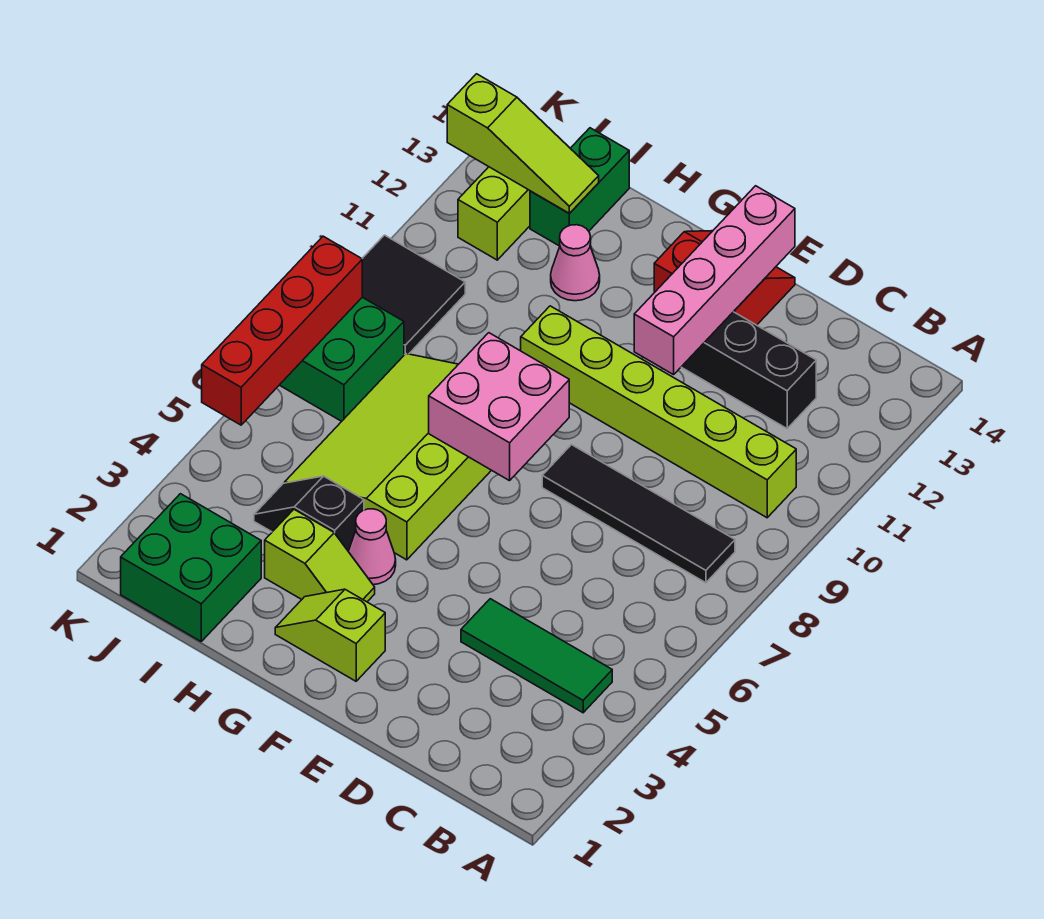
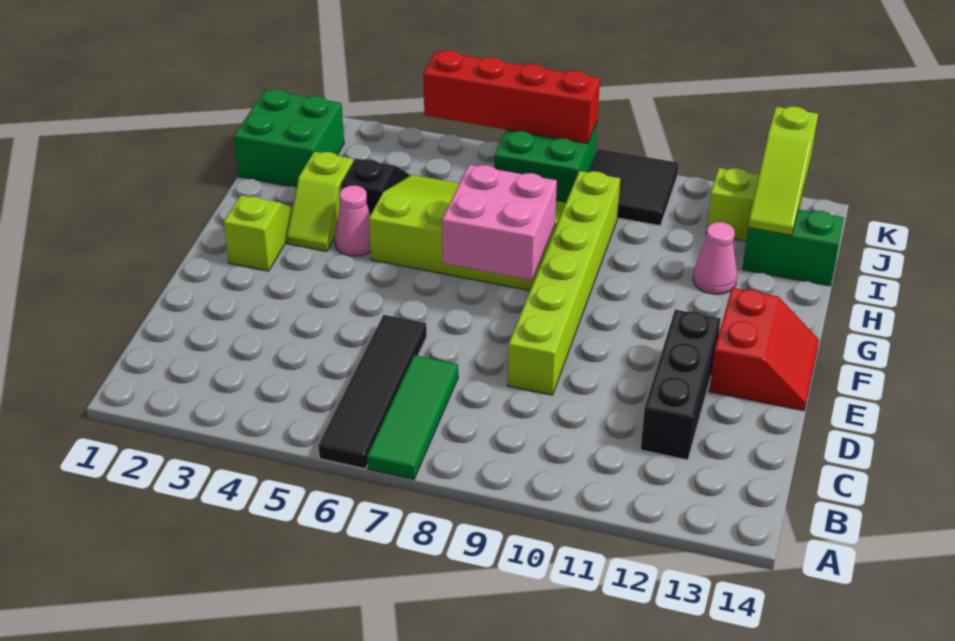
green 1x3 tile [461,599,612,713] -> green 1x3 tile moved to [367,355,458,479]
black 1x4 tile [542,445,735,583] -> black 1x4 tile moved to [318,315,427,469]
lime 1x6 brick [521,306,796,518] -> lime 1x6 brick moved to [508,171,620,395]
pink 1x4 brick [634,186,795,375] -> none

